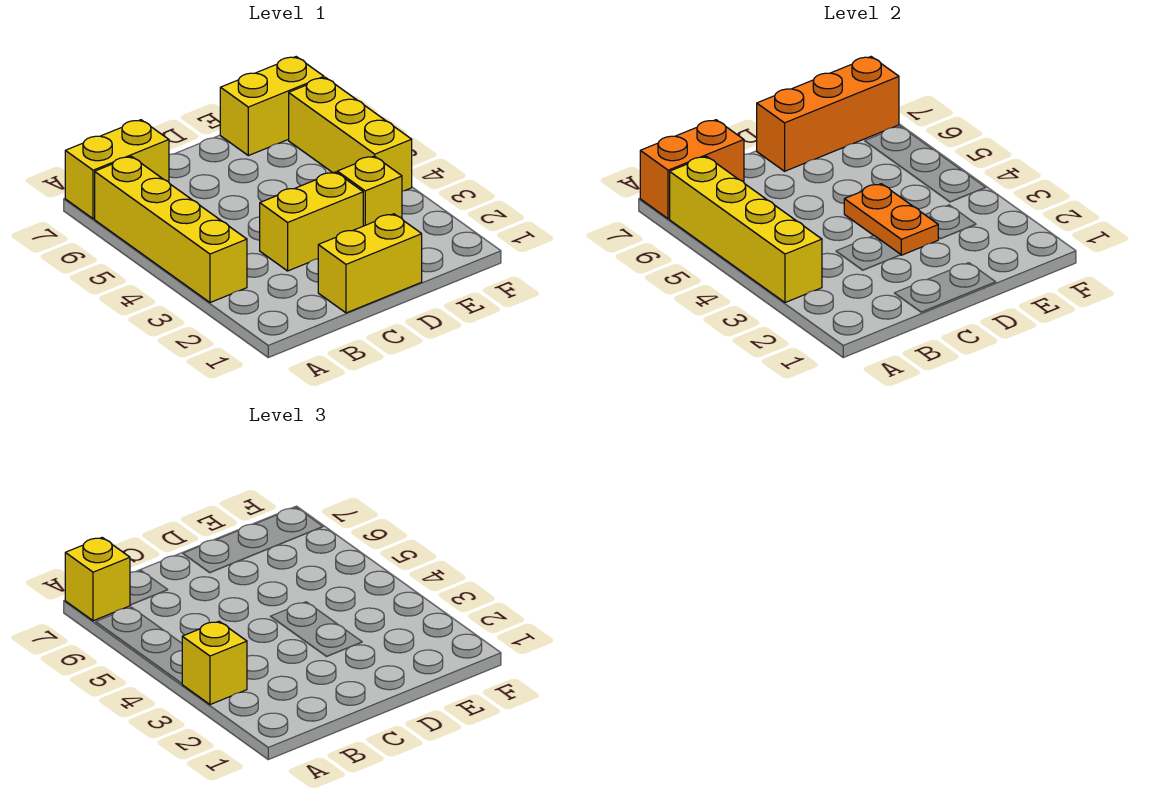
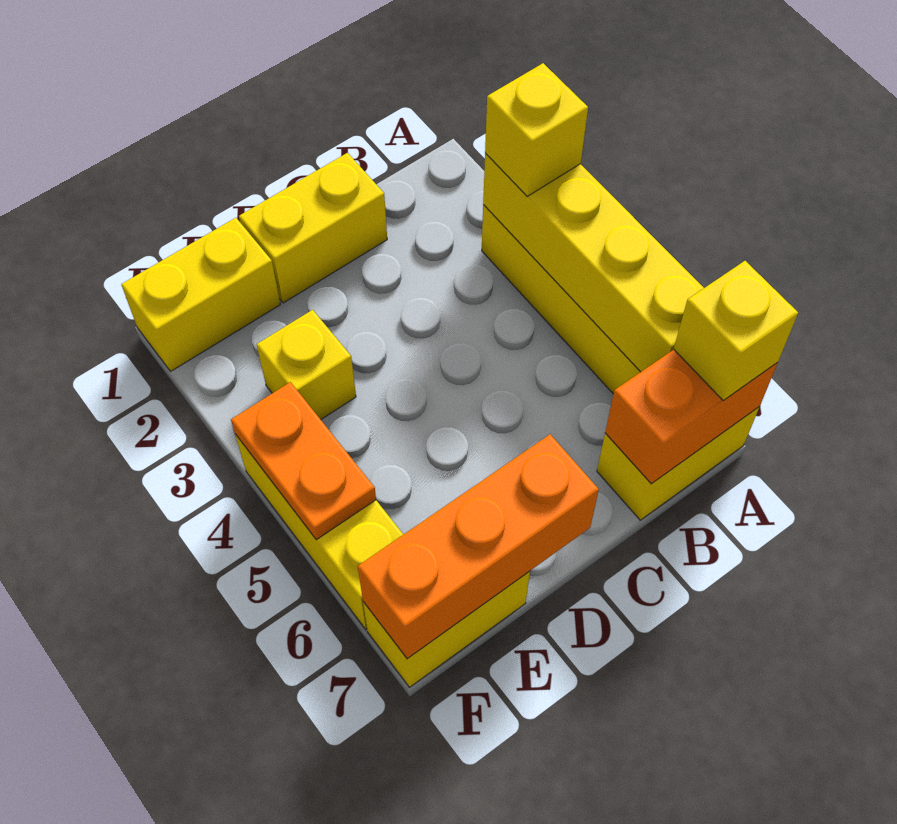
yellow 1x2 brick [260,172,363,271] -> yellow 1x2 brick moved to [121,218,280,371]
orange 1x2 plate [844,184,938,255] -> orange 1x2 plate moved to [231,382,376,540]

